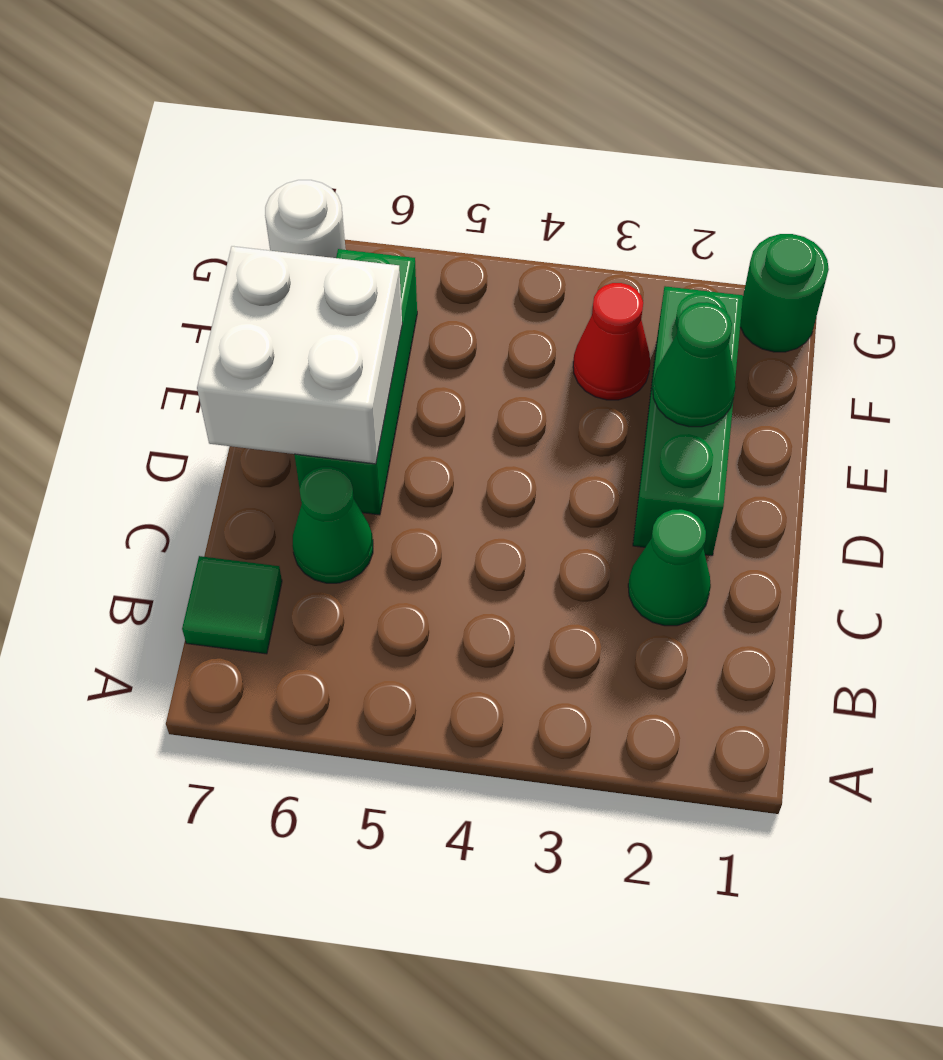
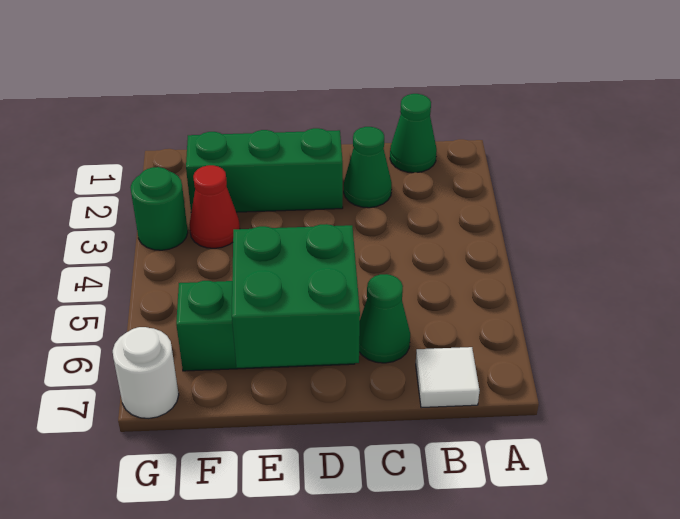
green 1x1 tile [182,556,282,654] -> white 1x1 tile [416,347,480,408]
white 2x2 brick [197,246,402,464] -> green 2x2 brick [232,224,360,368]
green 1x1 cone [653,302,736,427] -> green 1x1 cone moved to [390,94,437,173]
green 1x1 round brick [740,234,829,352] -> green 1x1 round brick moved to [130,167,188,250]

